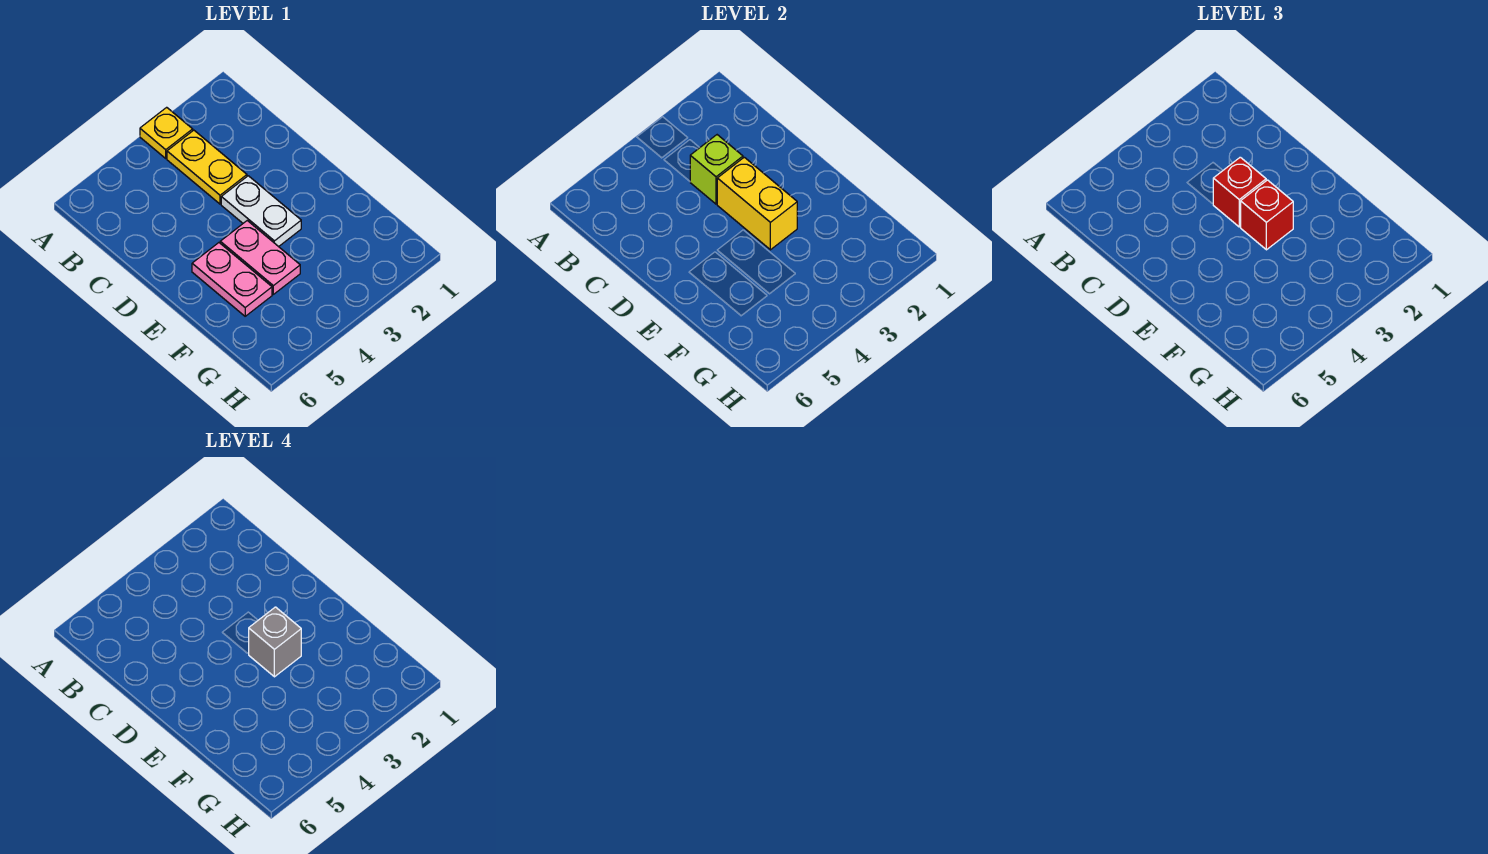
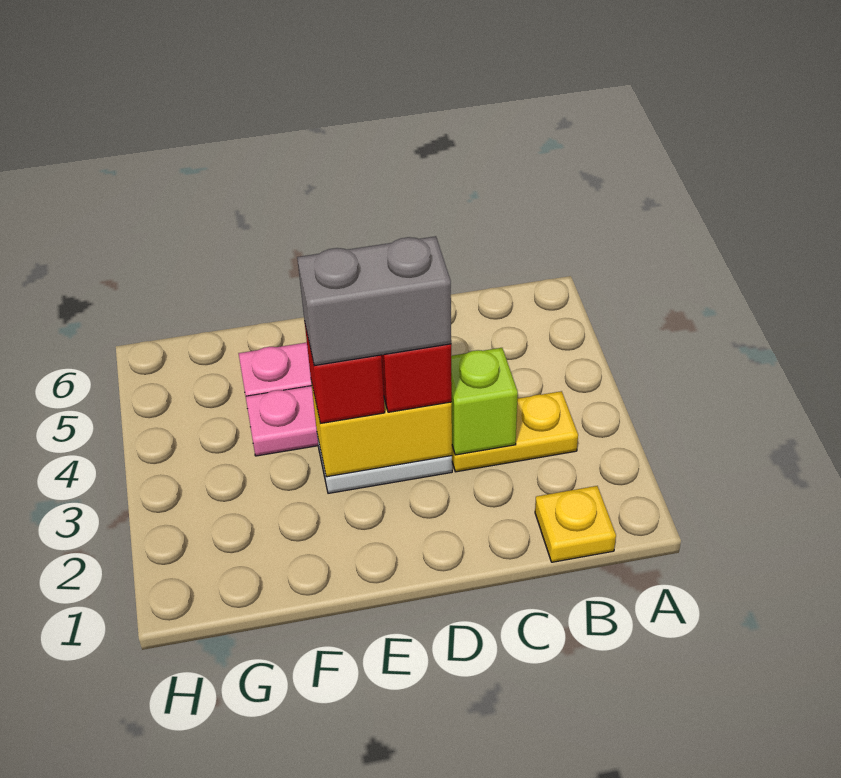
yellow 1x1 plate [140,107,193,158] -> yellow 1x1 plate moved to [535,486,616,562]
grey 1x1 brick [248,607,301,677] -> grey 1x2 brick [297,236,451,366]

